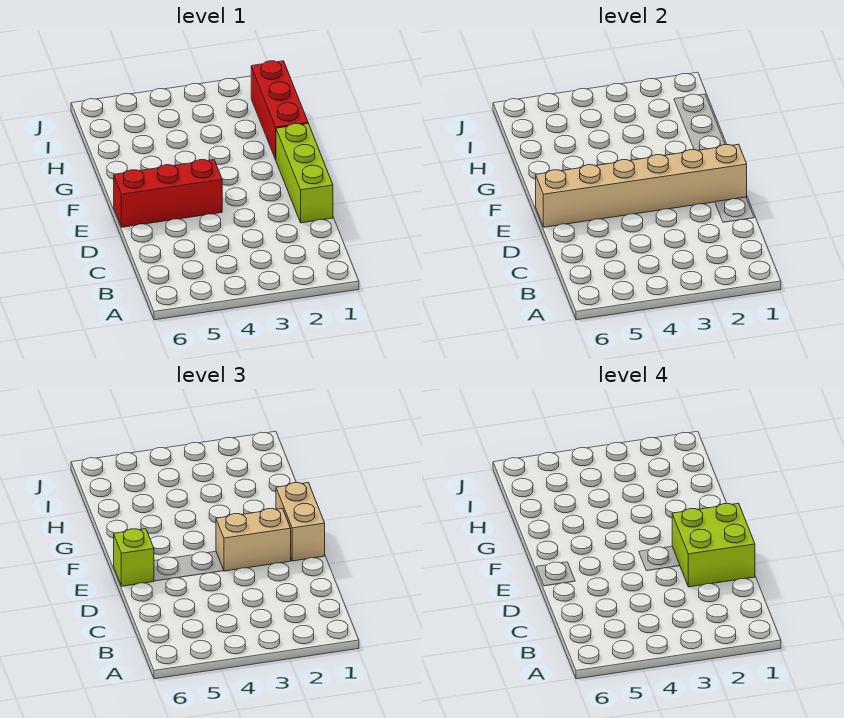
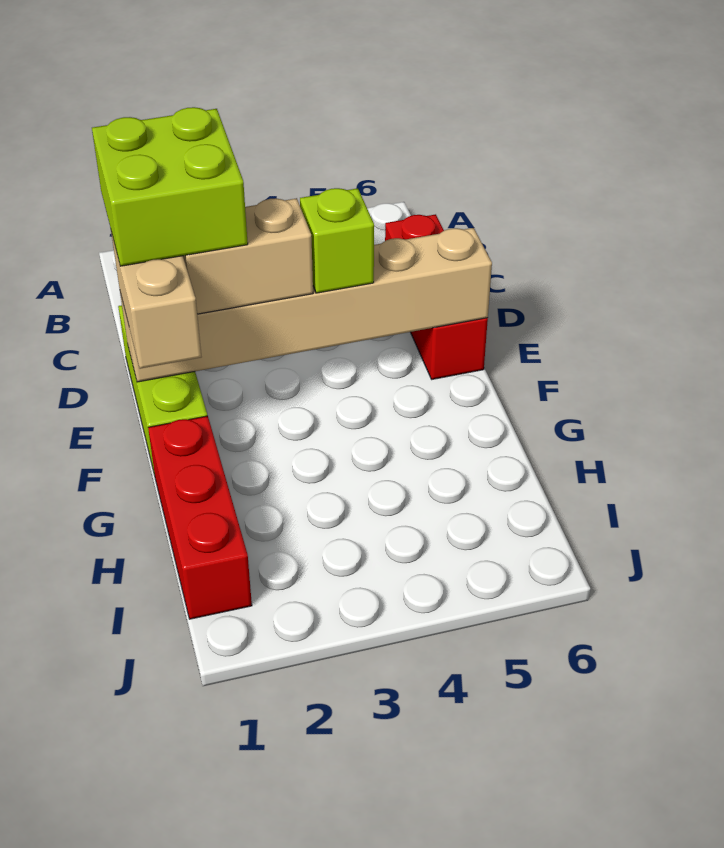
red 1x3 brick [114,160,222,227] -> red 1x3 brick turned to [385,214,488,379]
lime 1x1 brick [114,529,154,586] -> lime 1x1 brick moved to [300,188,374,293]

